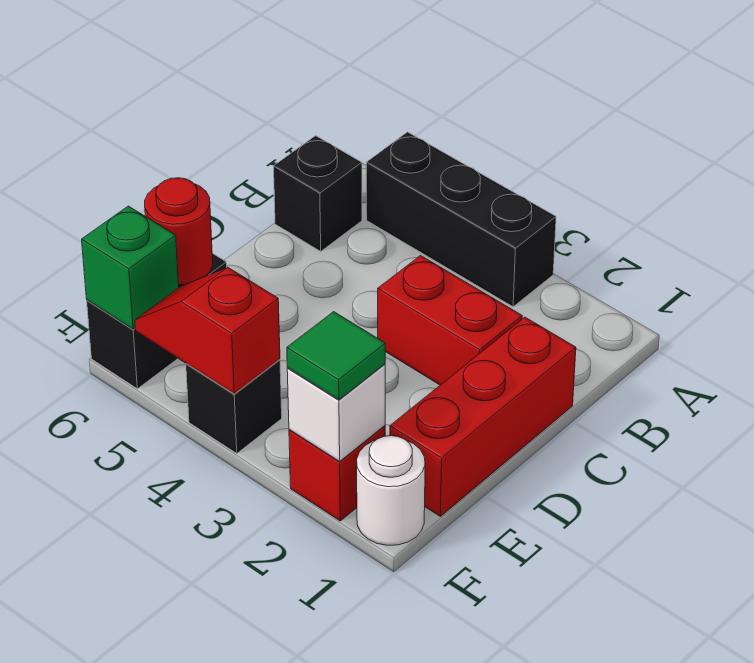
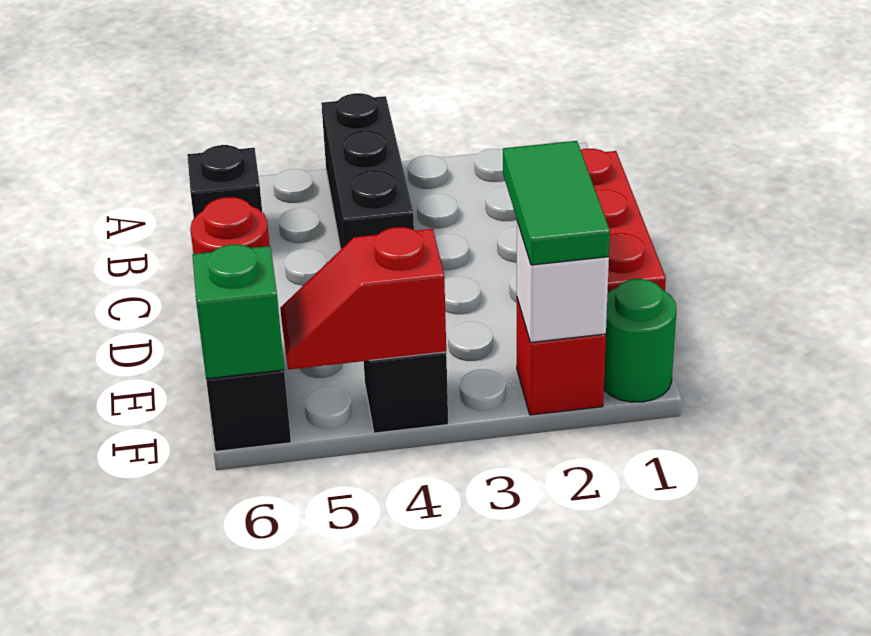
black 1x3 brick [366,132,556,307] -> black 1x3 brick turned to [321,93,414,249]
red 1x2 brick [378,256,522,385] -> none
white 1x1 round brick [357,436,425,545] -> green 1x1 round brick [604,279,676,402]
green 1x1 tile [287,312,385,400] -> green 1x2 tile [503,141,610,265]

